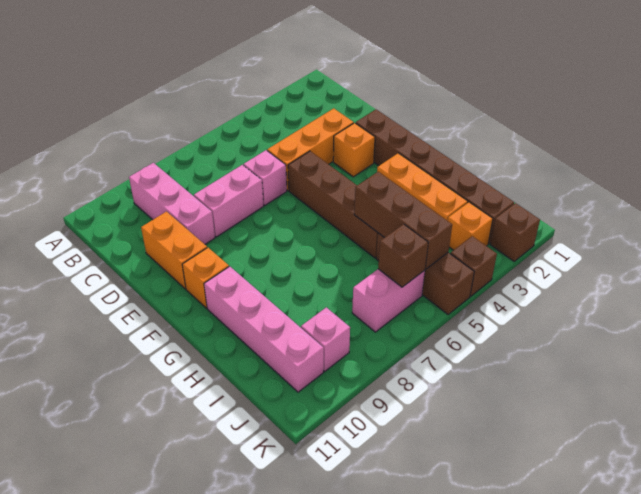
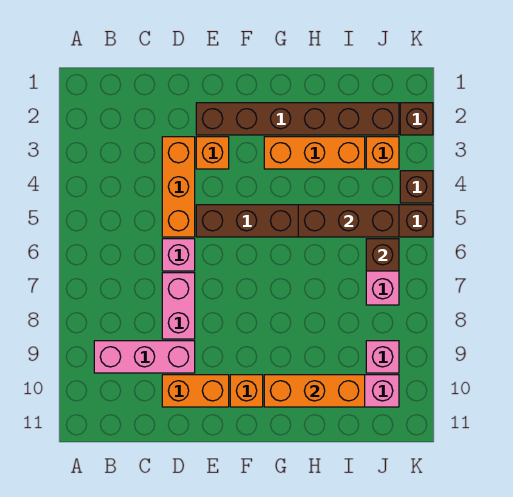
none -> orange 1x3 brick [264,375,365,407]

